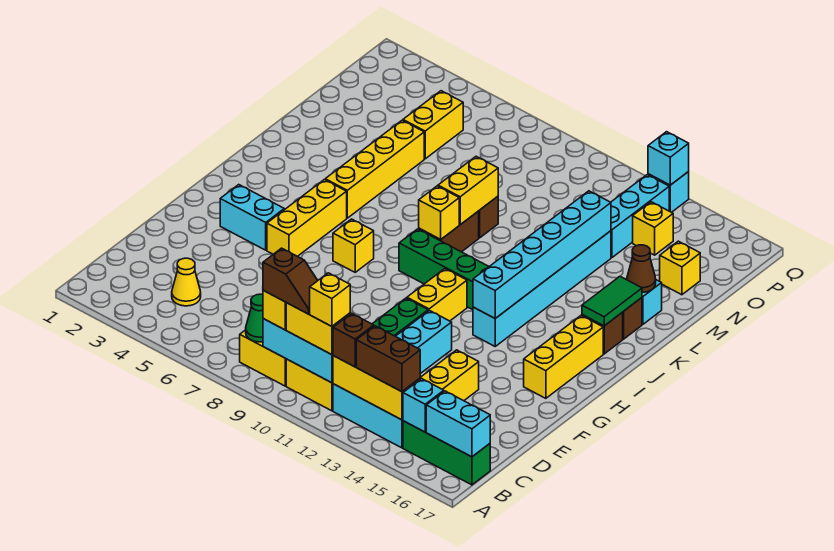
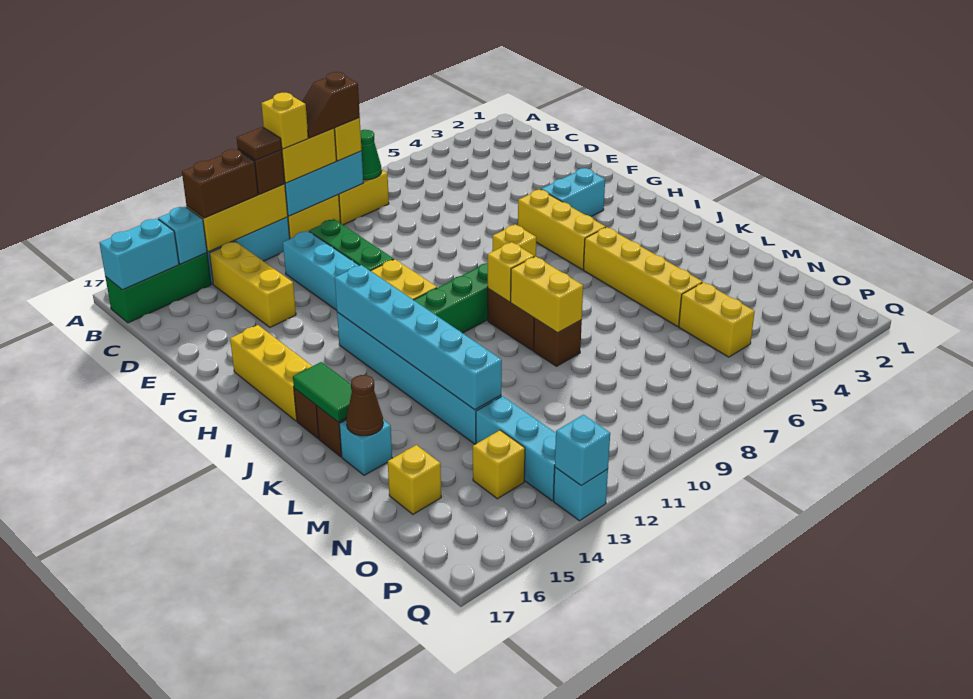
none -> brown 1x1 tile [237,127,282,160]
yellow 1x1 cone [172,258,201,306] -> none

